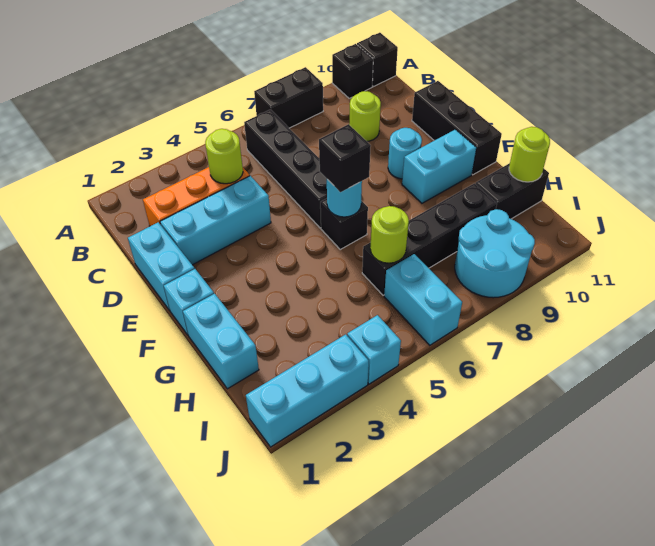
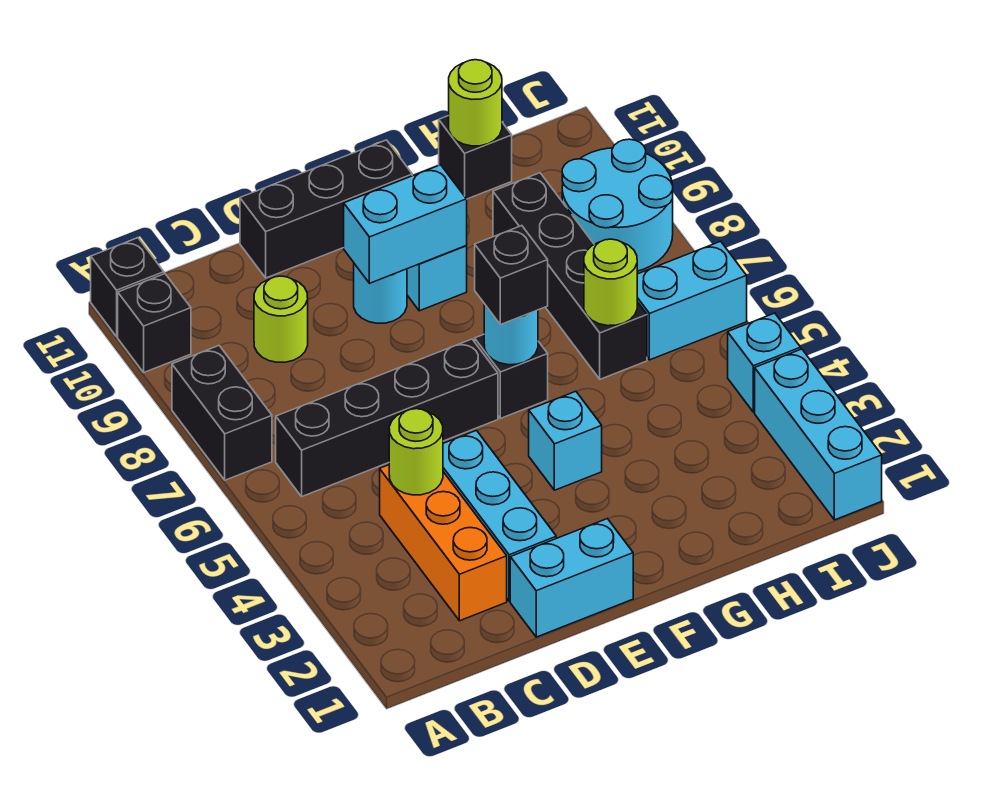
cyan 1x1 brick [164,269,214,335] -> cyan 1x1 brick moved to [529,391,602,490]
cyan 1x2 brick [183,294,259,389] -> cyan 1x2 brick moved to [344,165,467,283]
black 1x2 brick [476,163,549,219] -> black 1x1 brick [439,116,512,199]

